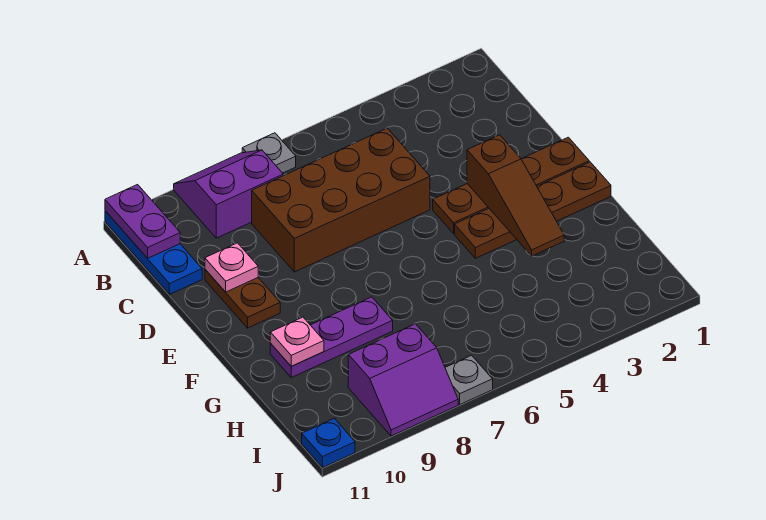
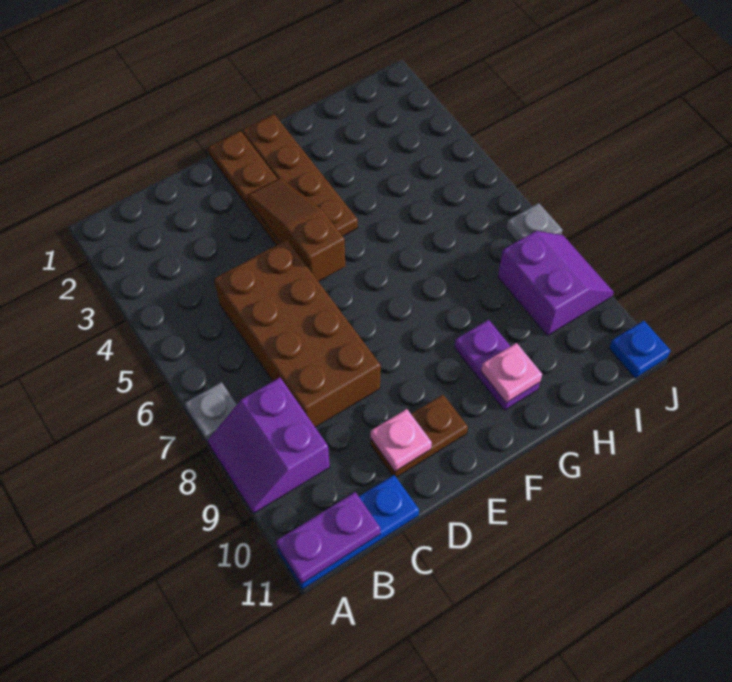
brown 1x3 slope [467,135,564,256] -> brown 1x3 slope turned to [247,178,345,282]
purple 1x3 plate [270,297,393,378] -> purple 1x2 plate [454,320,540,410]

